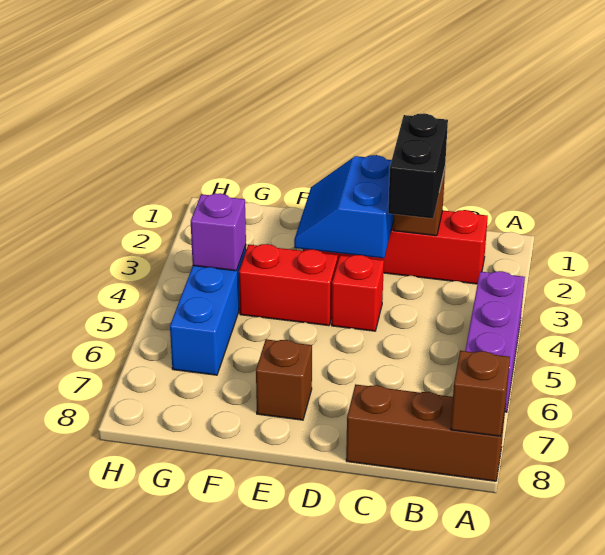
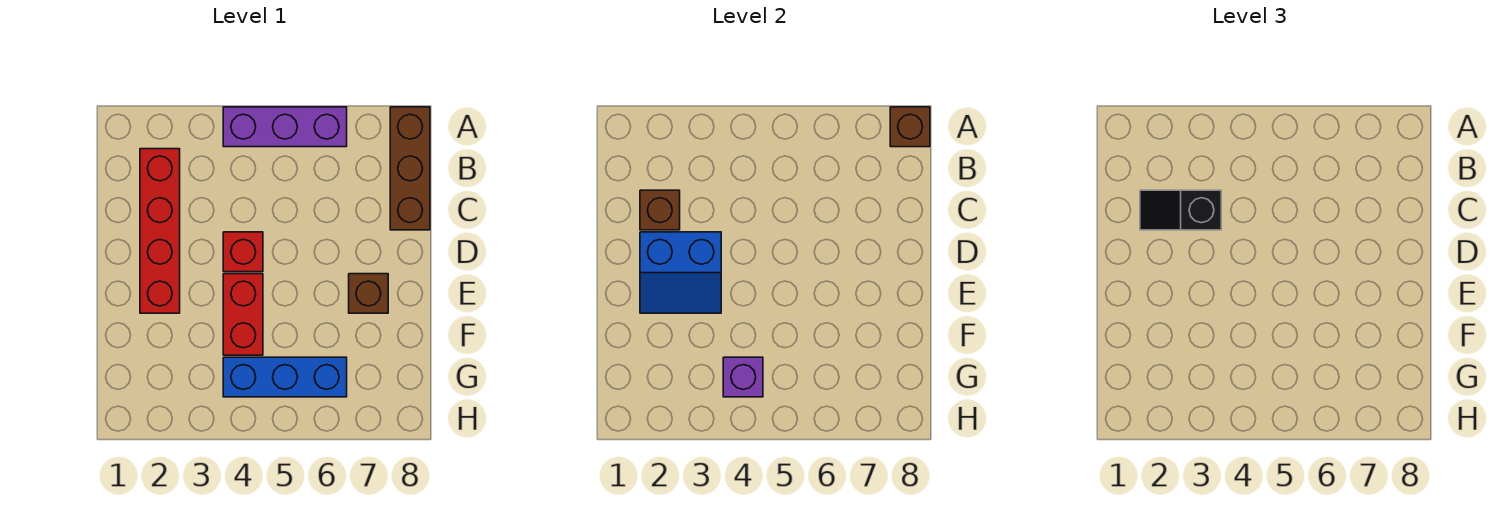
black 1x2 brick [388,113,448,219] -> black 1x2 slope [1140,190,1221,230]

